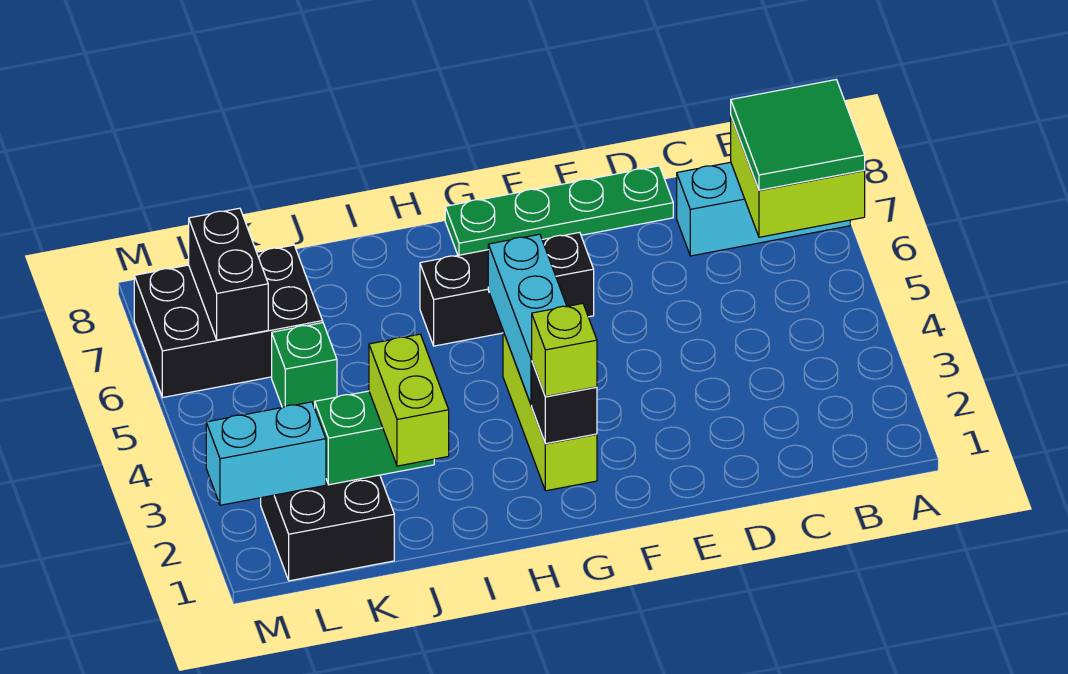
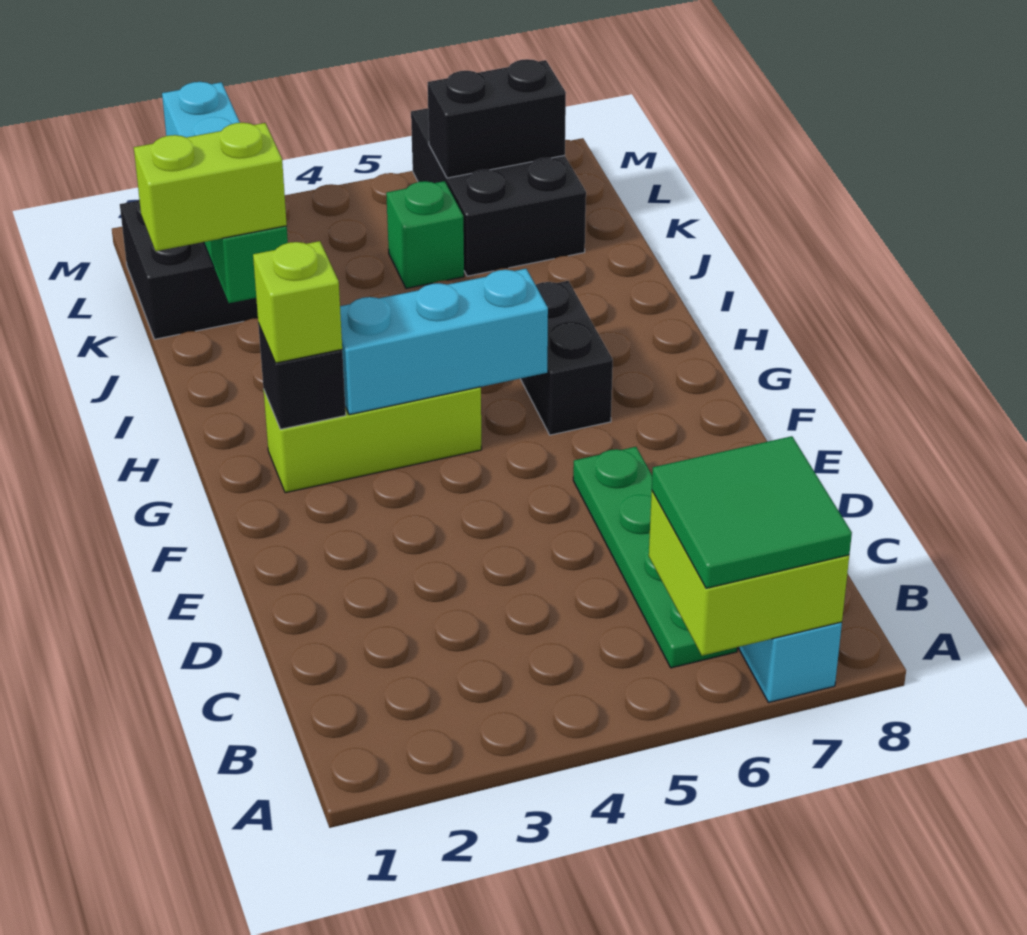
green 1x4 plate [445,166,673,255] -> green 1x4 plate moved to [573,447,737,668]
black 1x3 brick [420,232,594,346] -> black 1x2 brick [520,281,613,435]

